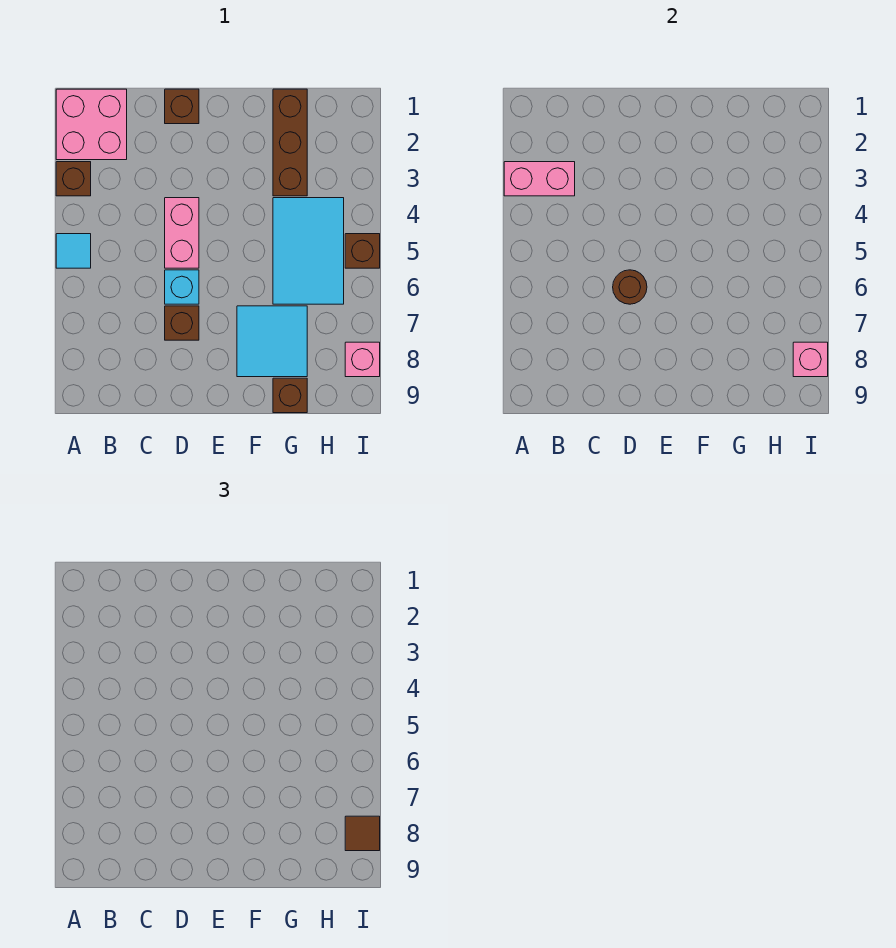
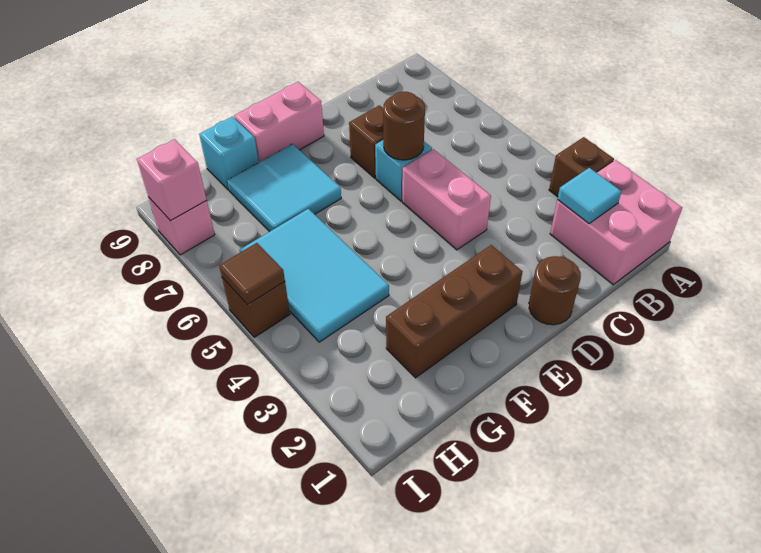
pink 1x2 brick [504,162,575,196] -> pink 1x2 brick moved to [234,82,324,162]
cyan 1x1 tile [56,234,91,268] -> cyan 1x1 tile moved to [558,168,621,224]
brown 1x1 brick [165,89,199,124] -> brown 1x1 round brick [529,256,581,325]
brown 1x3 brick [273,89,307,196] -> brown 1x3 brick turned to [386,245,522,378]
brown 1x1 brick [273,378,307,413] -> cyan 1x1 brick [199,117,259,190]
brown 1x1 tile [345,816,380,851] -> brown 1x1 tile moved to [219,243,285,305]

